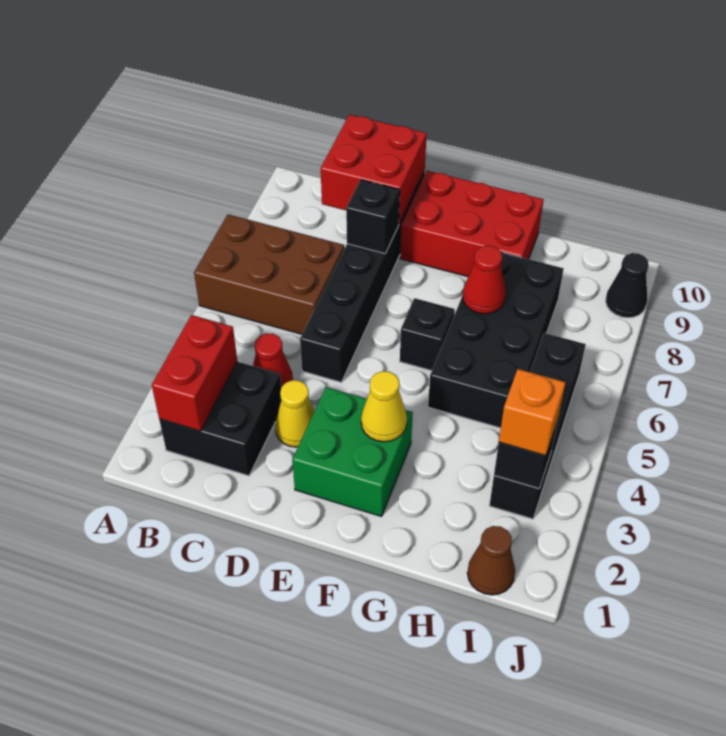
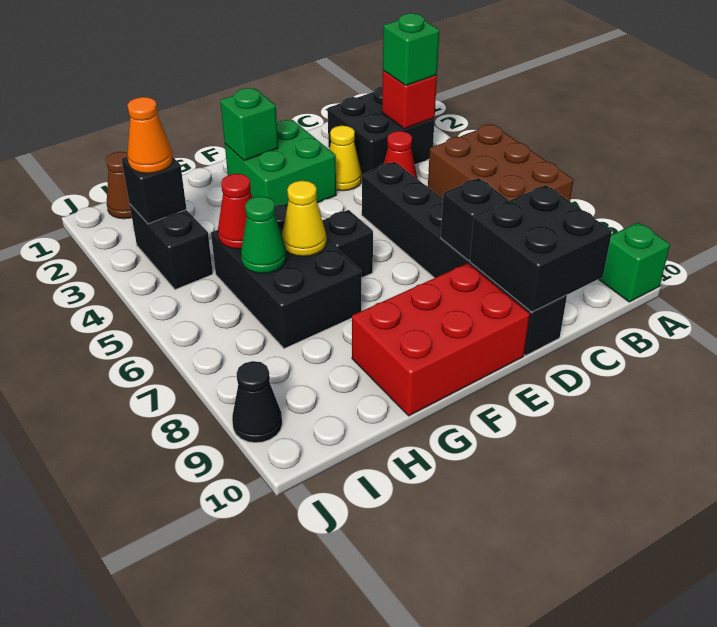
brown 2x3 brick [194,214,344,334] -> brown 2x3 brick turned to [428,124,574,201]
none -> green 1x1 brick [599,223,670,302]
red 1x2 brick [152,315,237,431] -> red 1x1 brick [382,70,437,129]
none -> green 1x1 brick [383,13,439,86]
red 2x2 brick [321,115,427,224] -> black 2x2 brick [470,185,612,312]
none -> green 1x1 brick [220,88,278,161]
yellow 1x1 cone [361,371,407,442] -> yellow 1x1 cone moved to [282,181,326,256]
black 2x4 brick [428,252,564,428] -> black 2x3 brick [211,203,361,349]
red 1x1 cone [463,246,506,314] -> red 1x1 cone moved to [218,174,252,249]
none -> green 1x1 cone [241,196,287,273]
black 1x4 brick [489,333,586,519] -> black 1x2 brick [130,205,213,290]
orange 1x1 brick [499,369,566,456] -> orange 1x1 cone [127,97,173,173]

